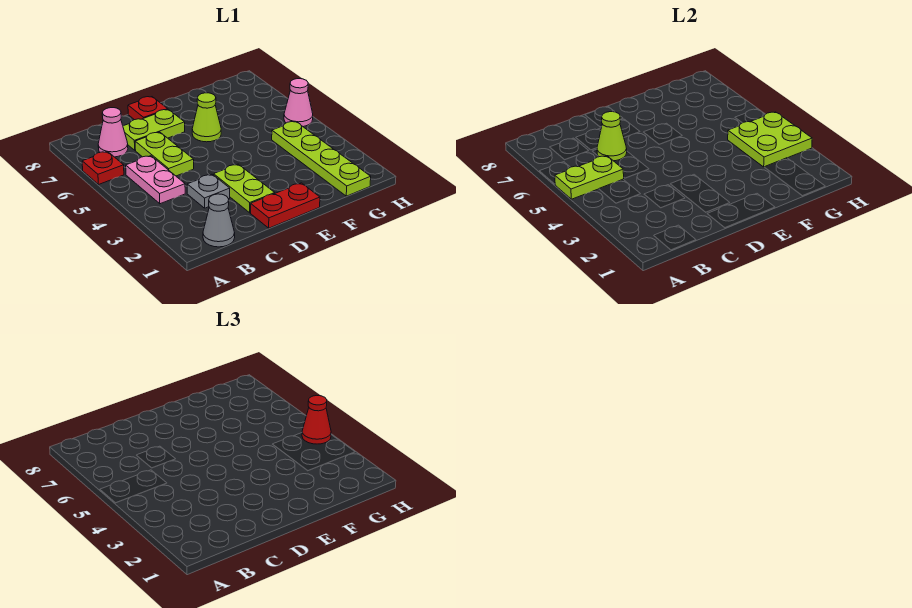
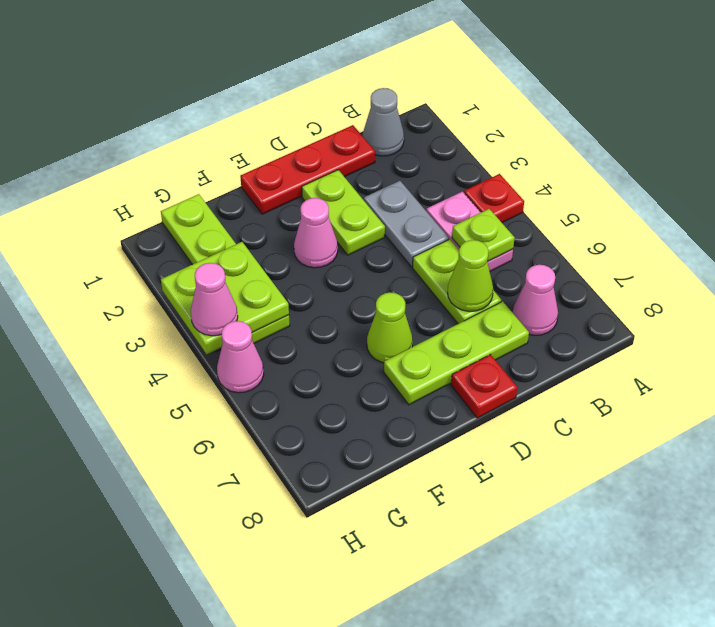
lime 1x2 plate [555,156,624,199] -> lime 1x1 plate [452,209,515,262]
red 1x1 plate [82,151,124,185] -> red 1x1 plate moved to [464,174,524,223]
grey 1x1 plate [187,174,230,208] -> grey 1x2 plate [364,181,449,267]
lime 1x2 plate [123,109,185,150] -> lime 1x3 plate [384,301,529,405]
red 1x2 plate [251,183,320,228] -> red 1x3 plate [240,125,375,214]
none -> pink 1x1 cone [294,198,338,268]
red 1x1 cone [302,395,331,444] -> pink 1x1 cone [191,263,238,336]

